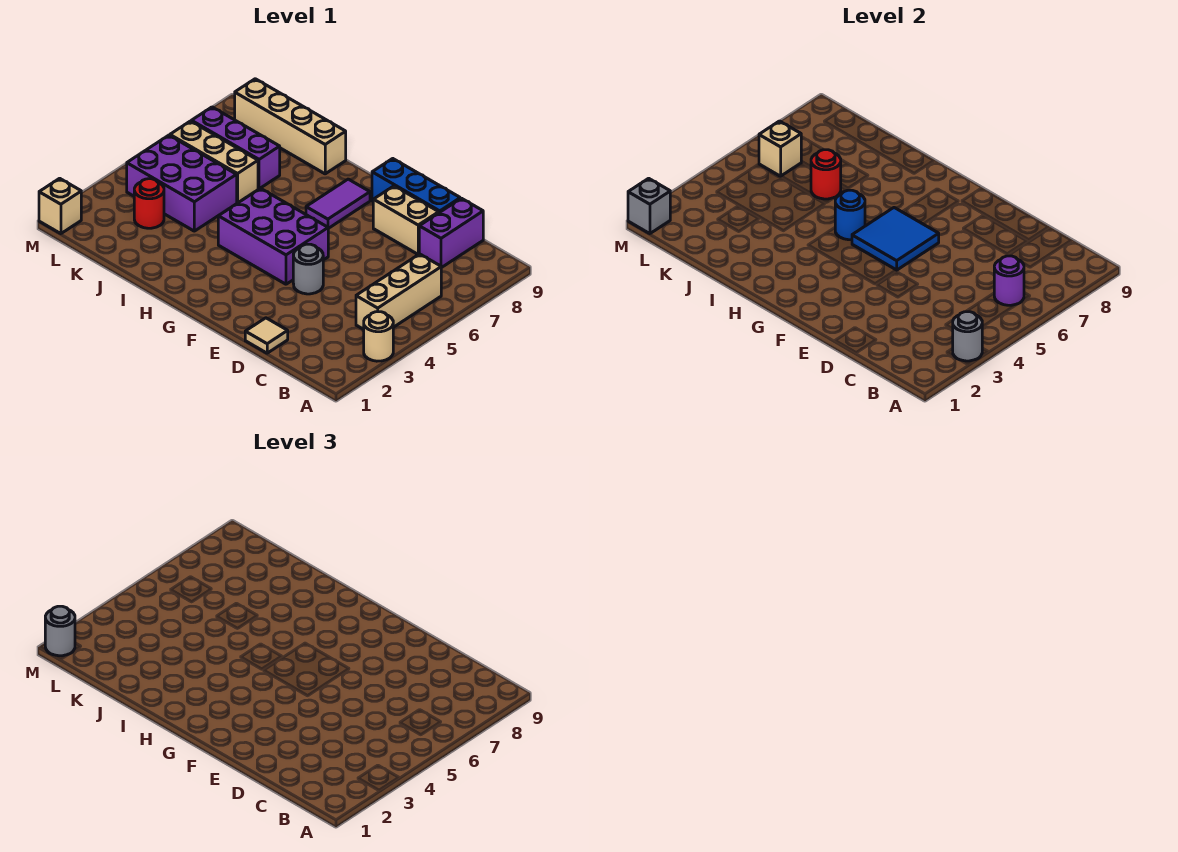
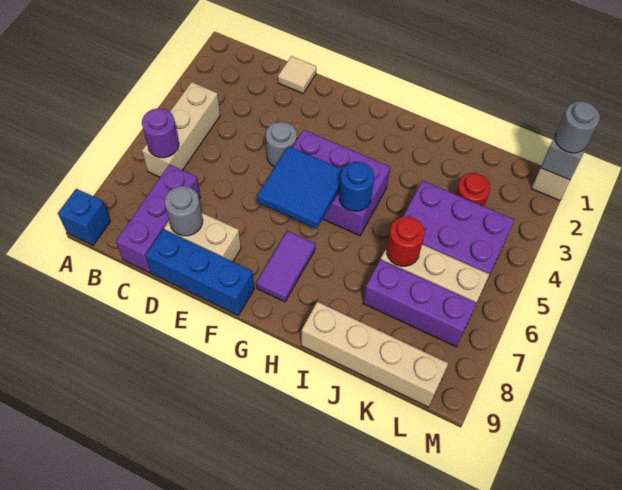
tan 1x1 round brick [364,312,393,361] -> none
grey 1x1 round brick [953,312,982,361] -> grey 1x1 round brick moved to [165,186,203,236]
none -> blue 1x1 brick [58,189,110,245]
purple 1x2 brick [419,198,483,268] -> purple 1x3 brick [116,164,200,273]
tan 1x1 brick [759,121,802,176] -> none

